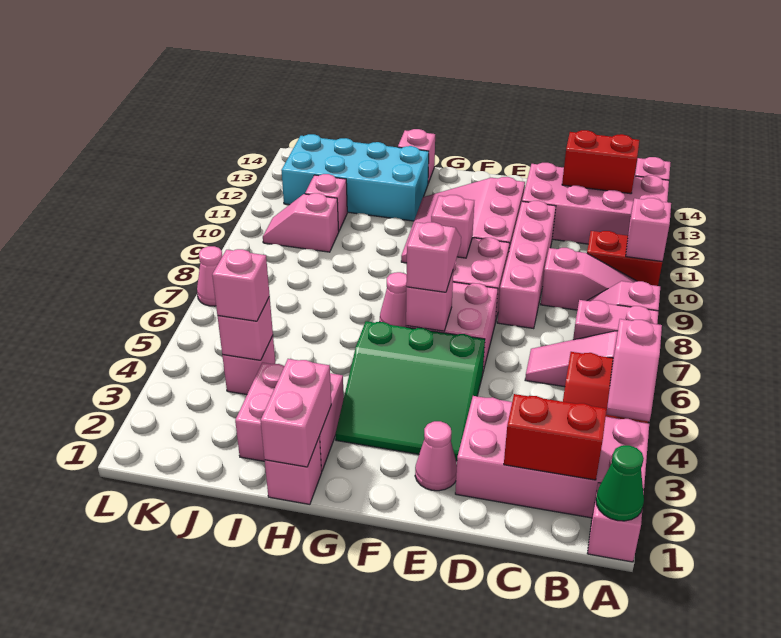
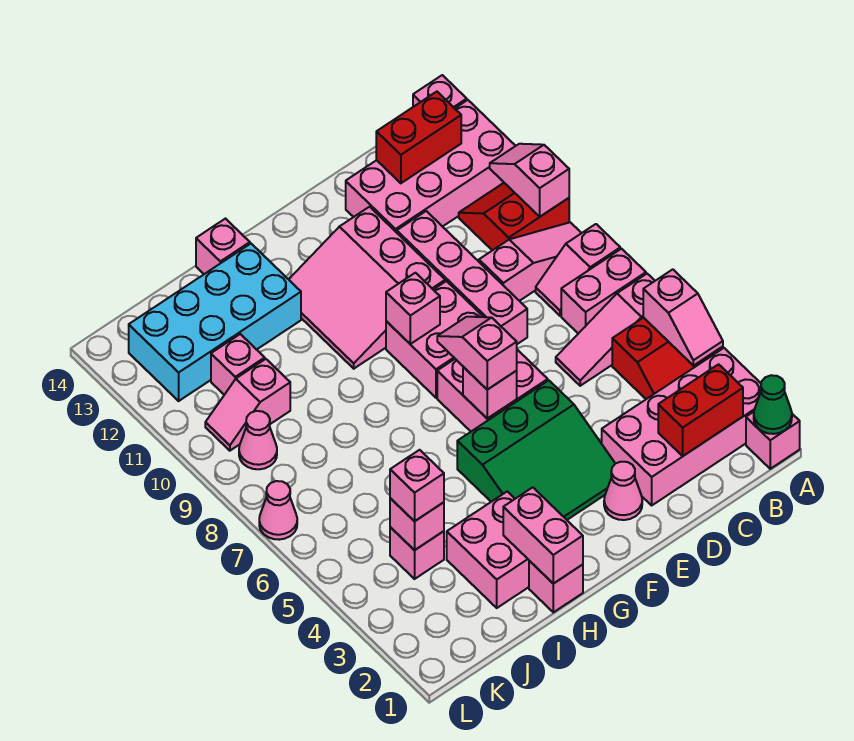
pink 1x1 cone [380,272,407,327] -> pink 1x1 cone moved to [239,411,277,469]

